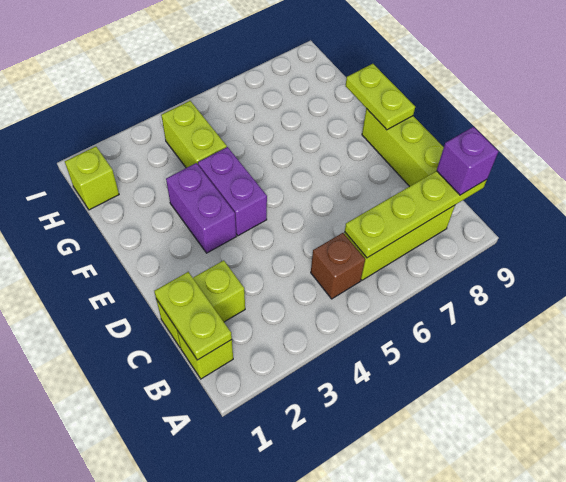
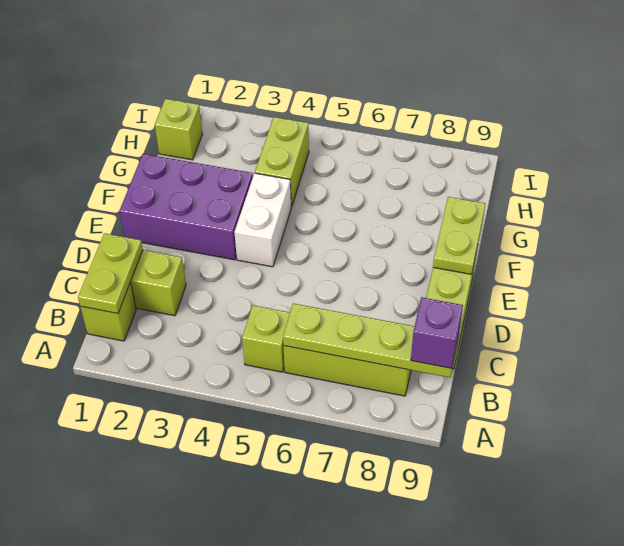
brown 1x1 brick [311,233,365,299] -> lime 1x1 brick [242,305,290,372]
purple 1x2 brick [166,163,236,253] -> purple 2x3 brick [119,154,253,260]
purple 1x2 brick [198,147,267,236] -> white 1x2 brick [234,173,291,267]

